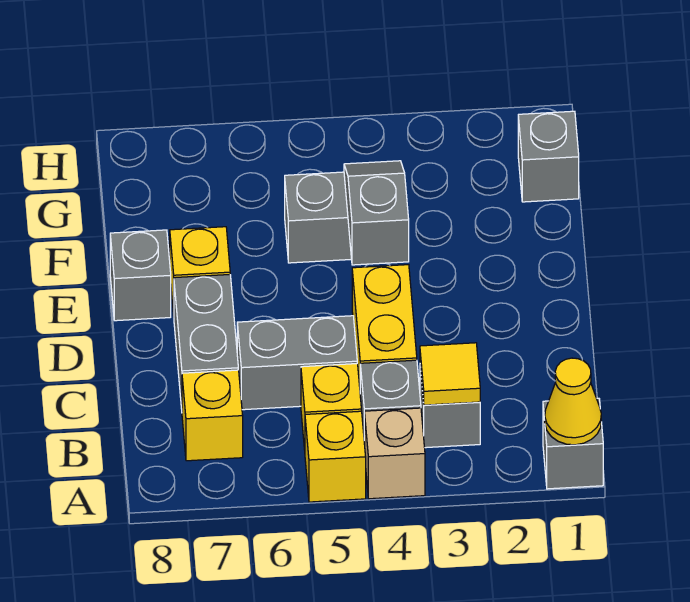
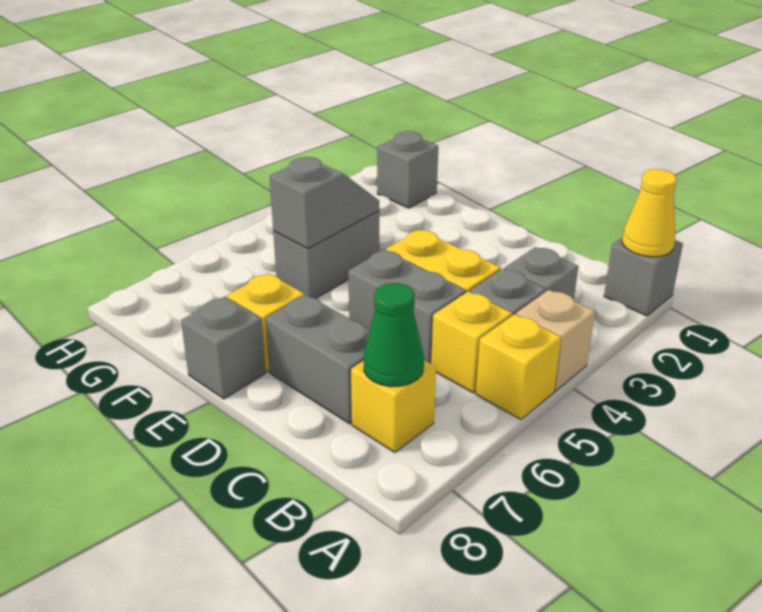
yellow 1x1 tile [420,343,480,405] -> none
none -> green 1x1 cone [364,283,424,387]
grey 1x2 brick [237,316,357,410] -> grey 1x2 brick turned to [348,250,466,364]
grey 1x2 slope [344,161,409,265] -> grey 1x2 slope turned to [270,157,379,249]

